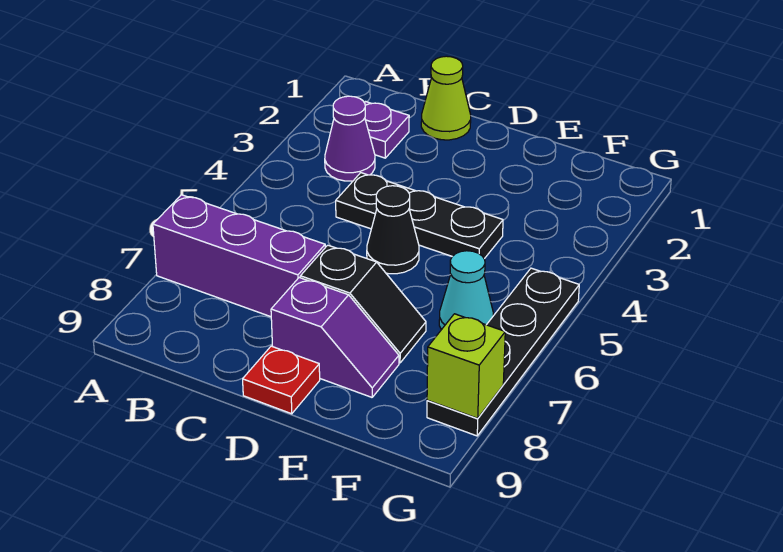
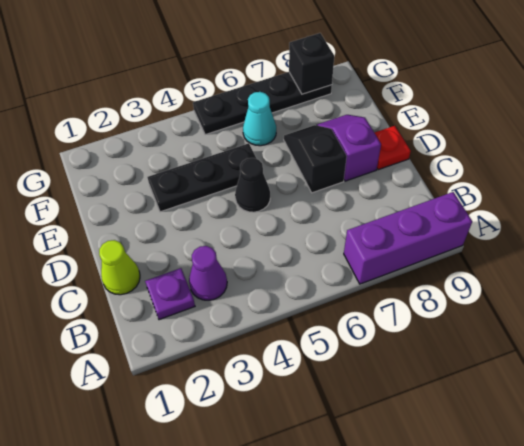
purple 1x3 brick [153,195,325,317] -> purple 1x3 brick turned to [344,192,472,284]
black 1x3 plate [336,173,503,259] -> black 1x3 plate turned to [147,143,257,212]
lime 1x1 brick [427,314,505,418] -> black 1x1 brick [289,33,334,94]

